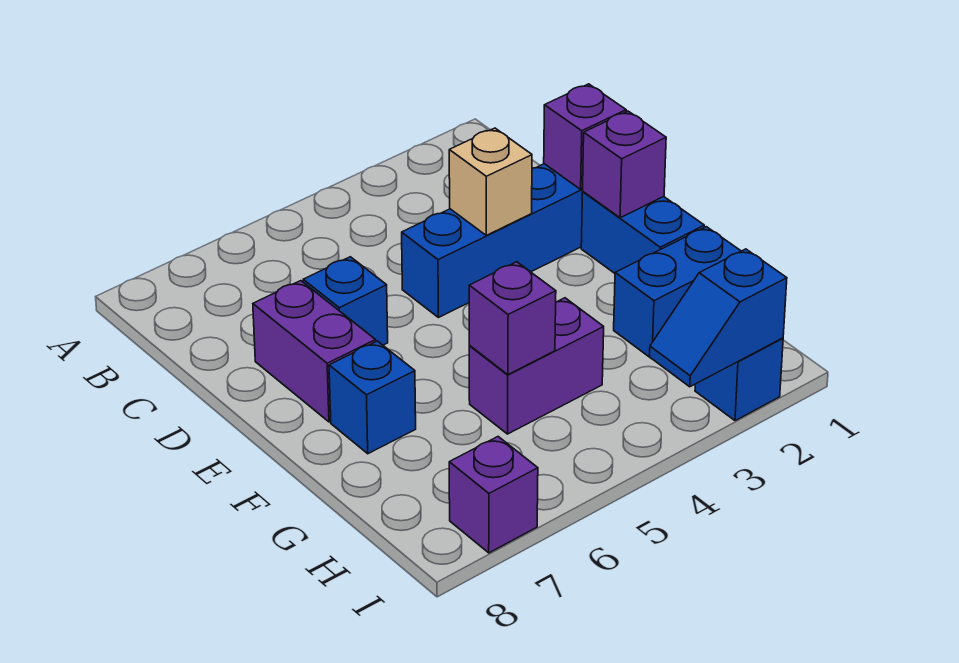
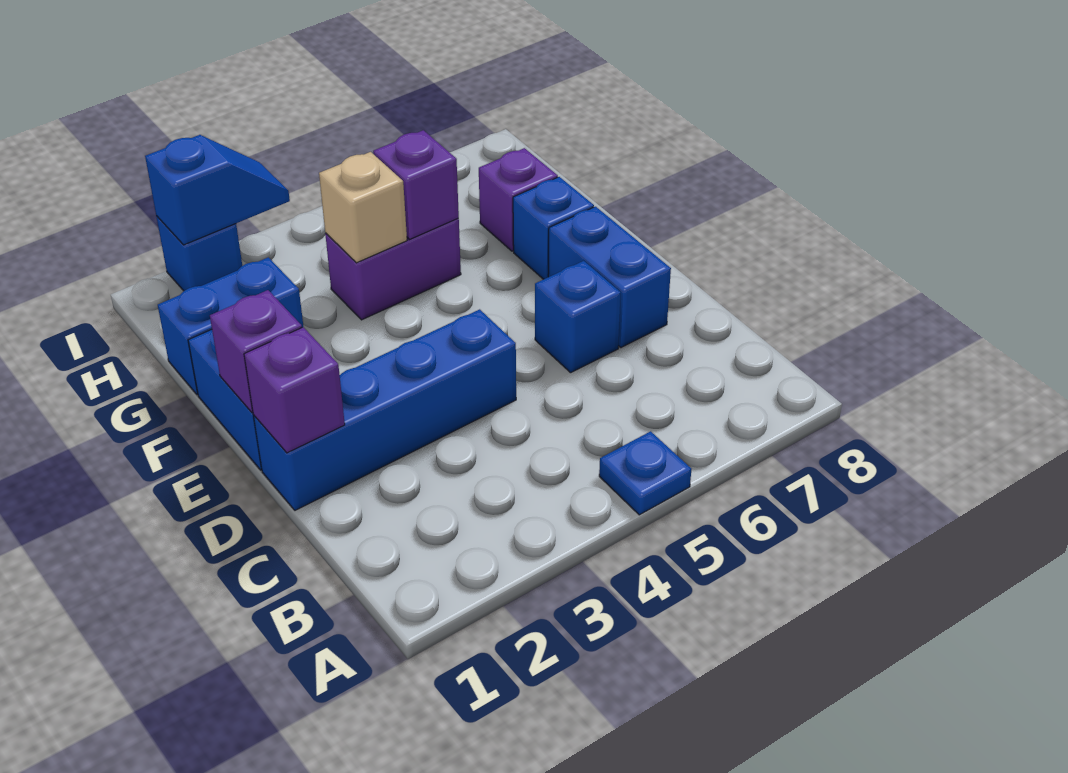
none -> blue 1x1 plate [599,431,691,515]
tan 1x1 brick [449,128,532,235] -> tan 1x1 brick moved to [319,152,407,263]
purple 1x2 brick [253,281,376,422] -> blue 1x2 brick [548,207,671,347]
purple 1x1 brick [449,437,538,553] -> purple 1x1 brick moved to [479,148,558,251]

